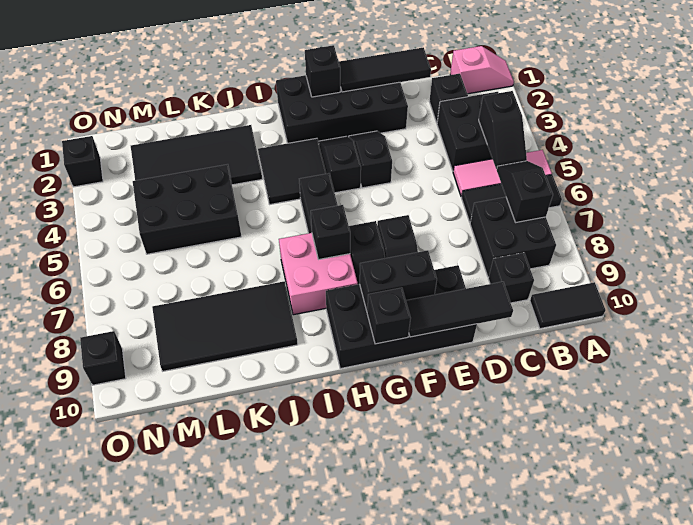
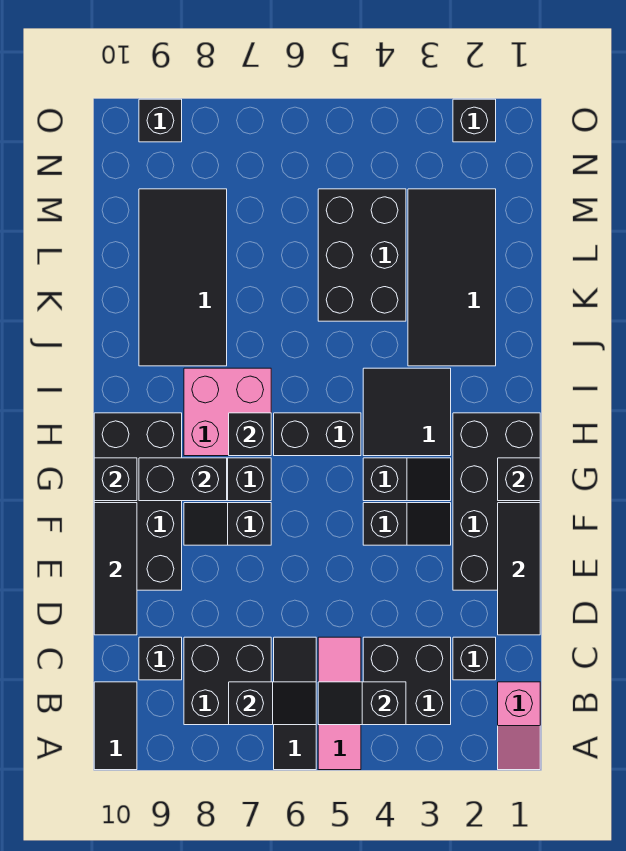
black 1x2 brick [360,250,437,311] -> black 1x2 brick turned to [139,458,227,501]

